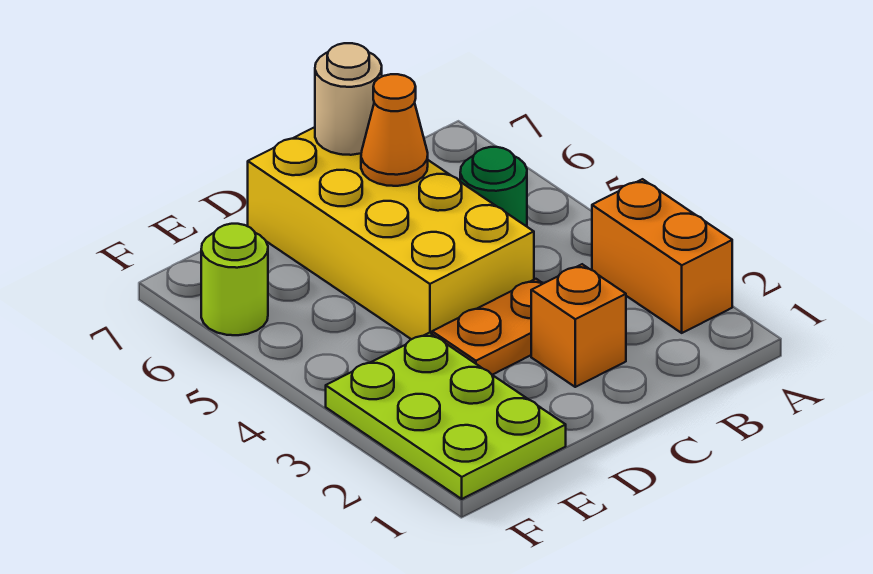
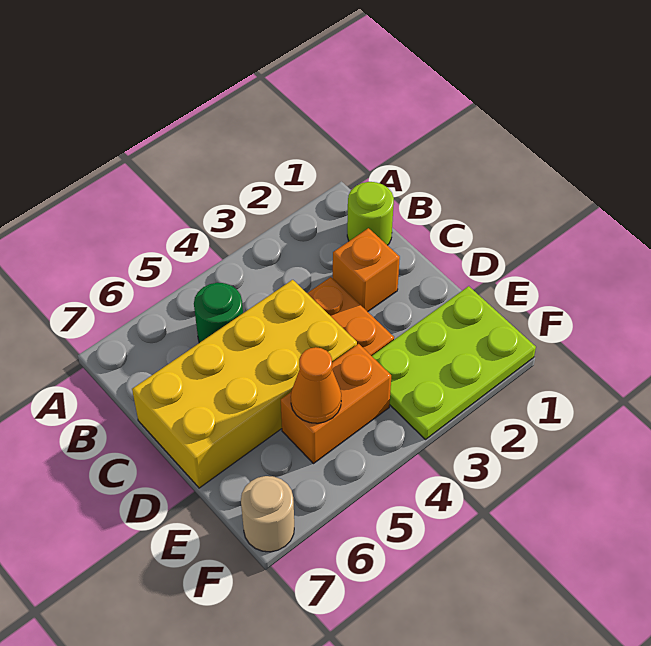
orange 1x2 brick [592,179,732,333] -> orange 1x2 brick moved to [281,344,391,464]
orange 1x1 cone [361,74,428,186] -> orange 1x1 cone moved to [291,347,341,423]
tan 1x1 round brick [315,43,382,155] -> tan 1x1 round brick moved to [241,476,294,552]
lime 1x1 round brick [201,224,268,335] -> lime 1x1 round brick moved to [347,182,394,245]

